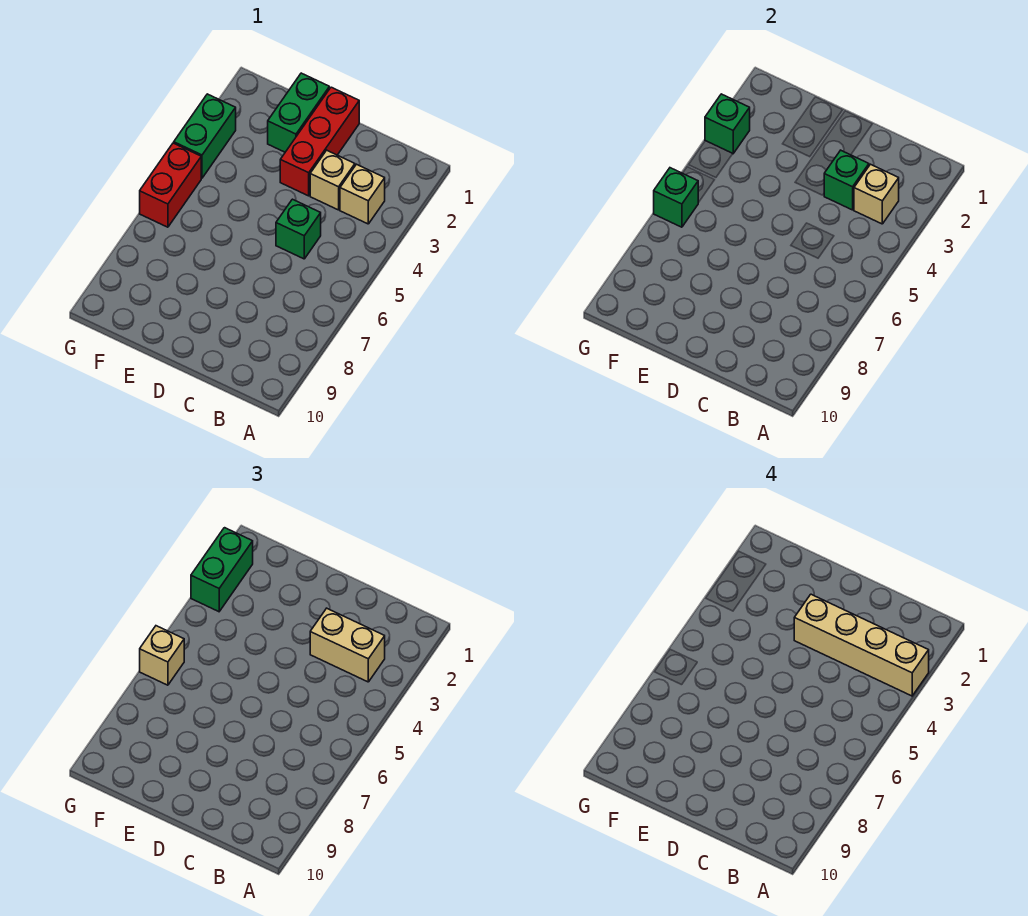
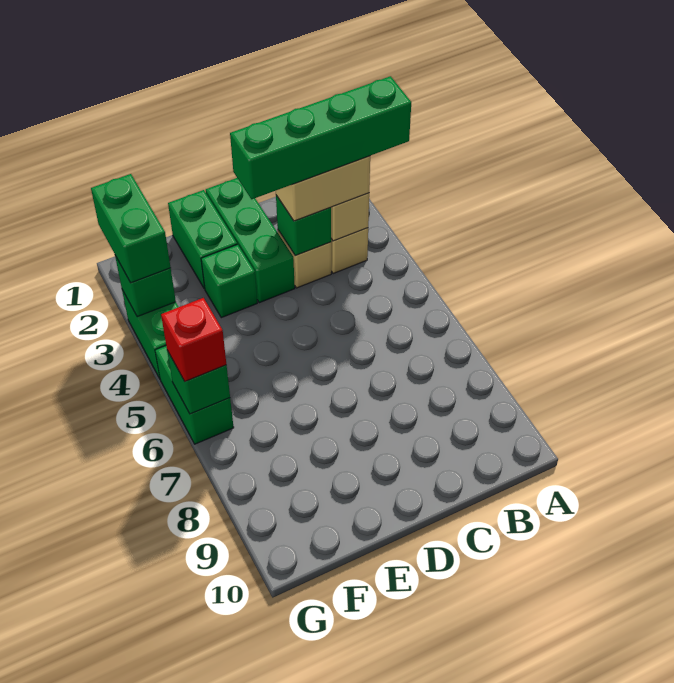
tan 1x4 brick [794,594,929,696] -> green 1x4 brick [230,76,411,199]
green 1x1 brick [276,199,321,259] -> green 1x1 brick moved to [201,244,257,318]
red 1x3 brick [280,87,359,196] -> green 1x3 brick [206,178,295,303]
red 1x2 brick [140,143,201,227] -> green 1x2 brick [155,346,234,444]
tan 1x1 brick [140,626,184,685] -> red 1x1 brick [161,298,226,381]

